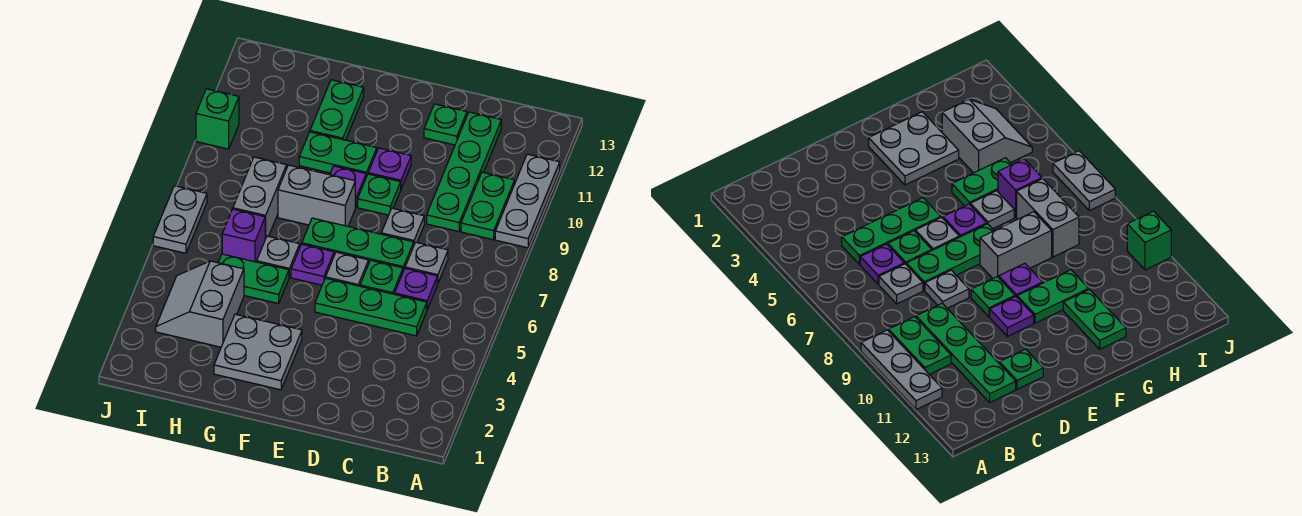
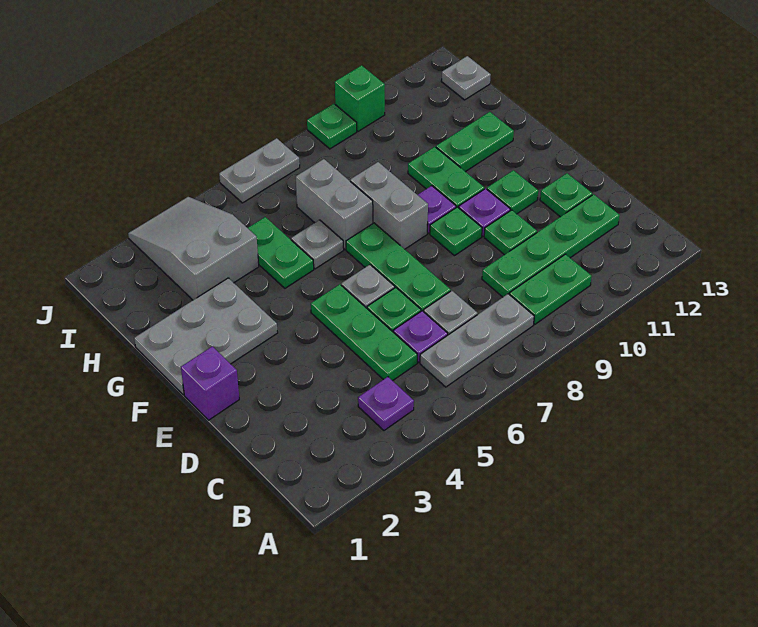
grey 1x3 plate [495,154,560,248] -> grey 1x3 plate moved to [420,294,534,387]
grey 1x1 plate [381,208,424,244] -> grey 1x1 plate moved to [441,56,491,100]
none -> green 1x1 plate [484,210,537,255]
none -> green 1x1 plate [487,170,538,214]
grey 2x2 plate [214,314,302,390] -> grey 2x3 plate [134,278,278,395]
purple 1x1 plate [291,244,334,285] -> purple 1x1 plate moved to [358,377,414,430]
grey 2x2 slope [156,261,244,347] -> grey 2x3 slope [128,197,259,300]
purple 1x1 brick [222,209,265,262] -> purple 1x1 brick moved to [181,346,239,420]
grey 1x2 brick [233,157,287,239] -> grey 1x2 brick turned to [296,159,373,249]
none -> green 1x1 plate [307,104,357,149]

